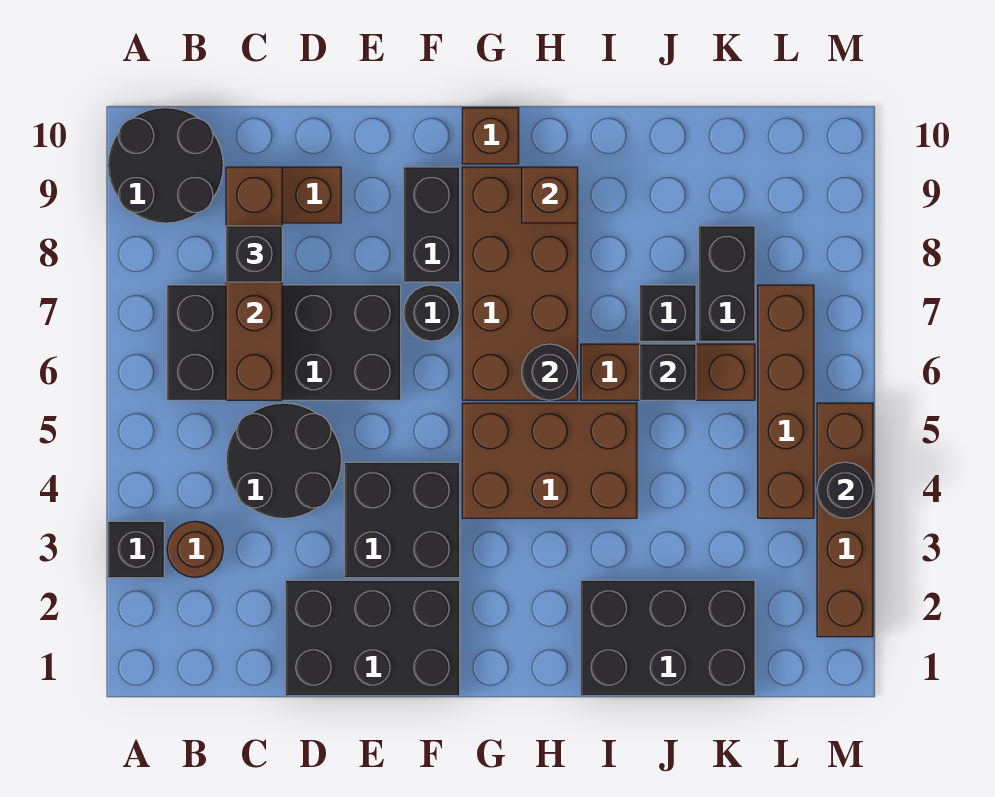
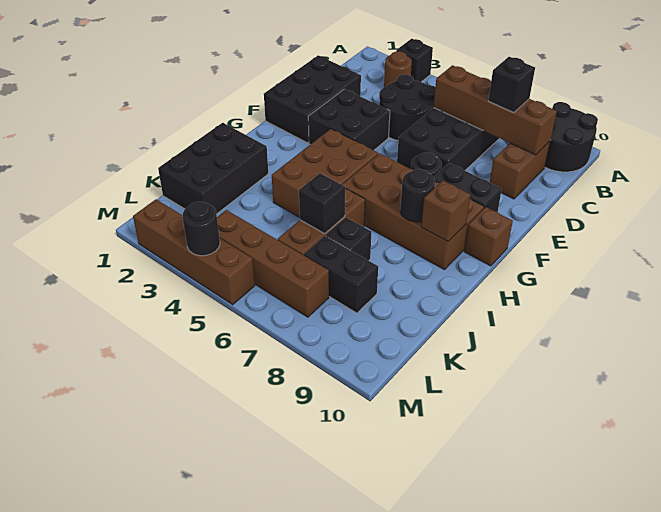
black 1x1 round brick [522,344,578,400] -> black 1x1 round brick moved to [400,169,435,222]

